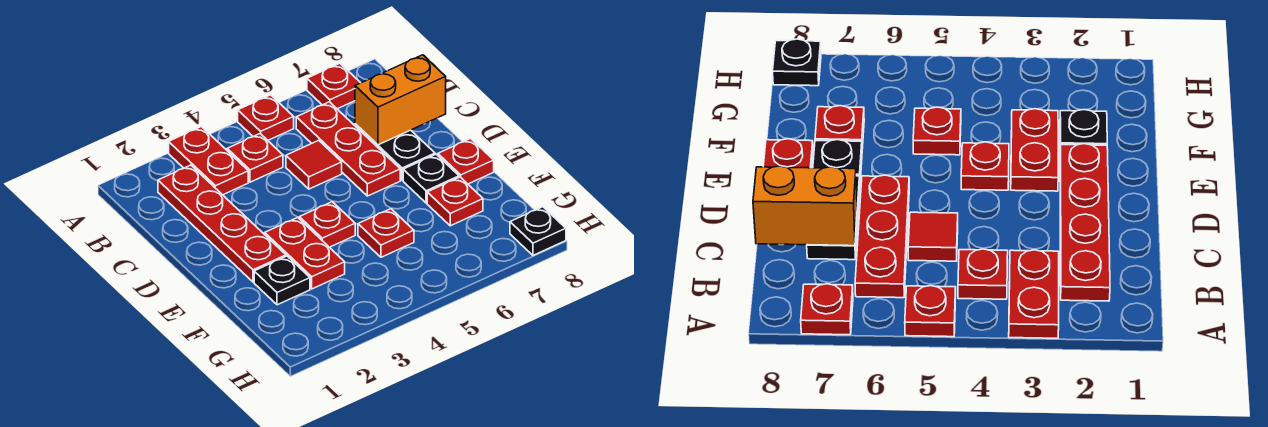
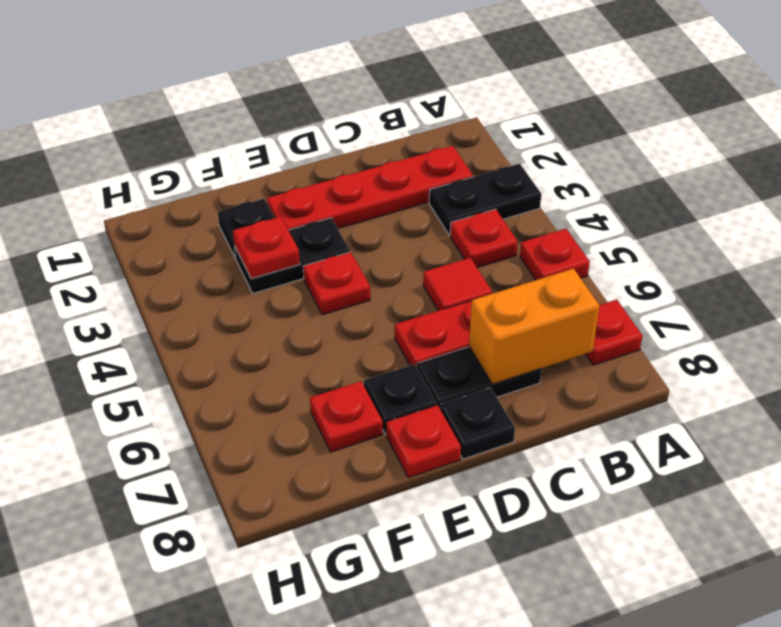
red 1x2 plate [169,127,248,195] -> black 1x2 plate [429,164,541,235]
orange 1x2 brick [355,55,446,145] -> orange 1x2 brick turned to [469,269,600,384]
red 1x2 plate [265,218,345,289] -> black 1x2 plate [235,218,350,293]
red 1x1 plate [358,209,414,257] -> red 1x1 plate moved to [233,217,300,279]
black 1x1 plate [510,207,566,255] -> black 1x1 plate moved to [440,388,515,459]

